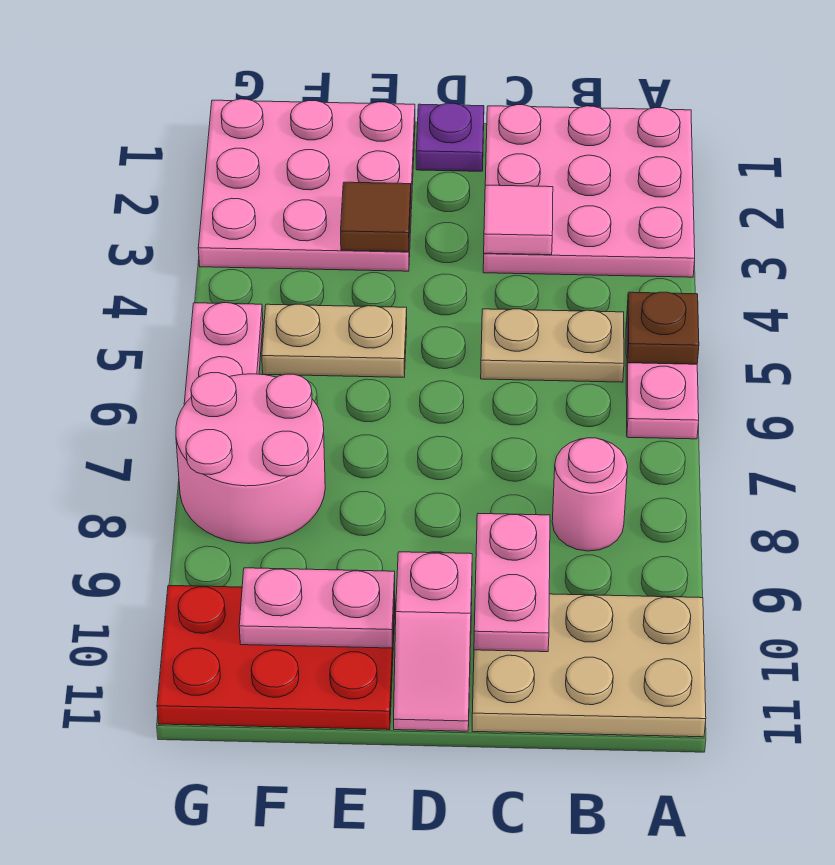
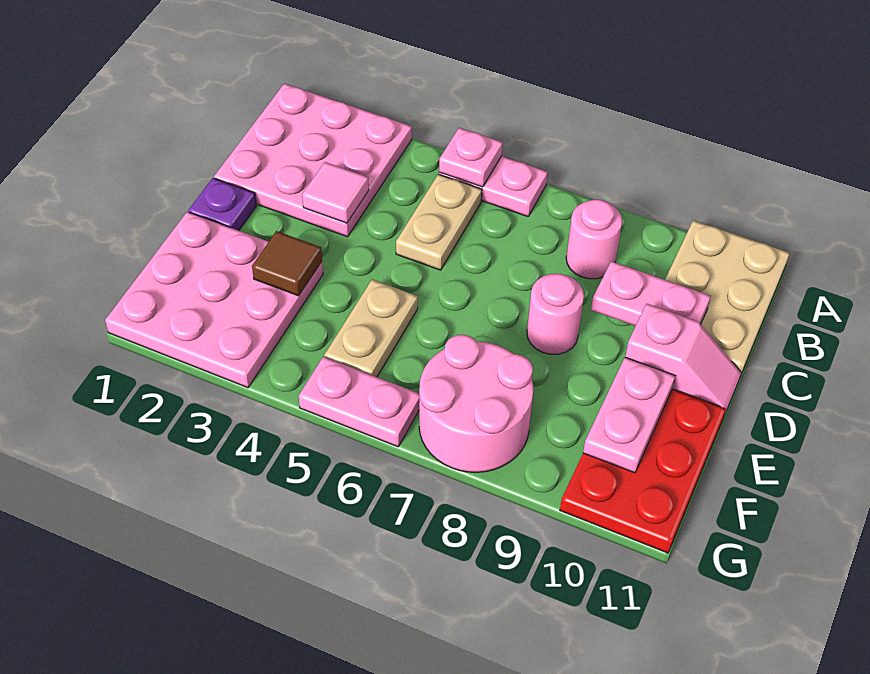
brown 1x1 plate [627,292,699,364] -> pink 1x1 plate [439,128,503,187]
none -> pink 1x1 round brick [527,274,584,354]

